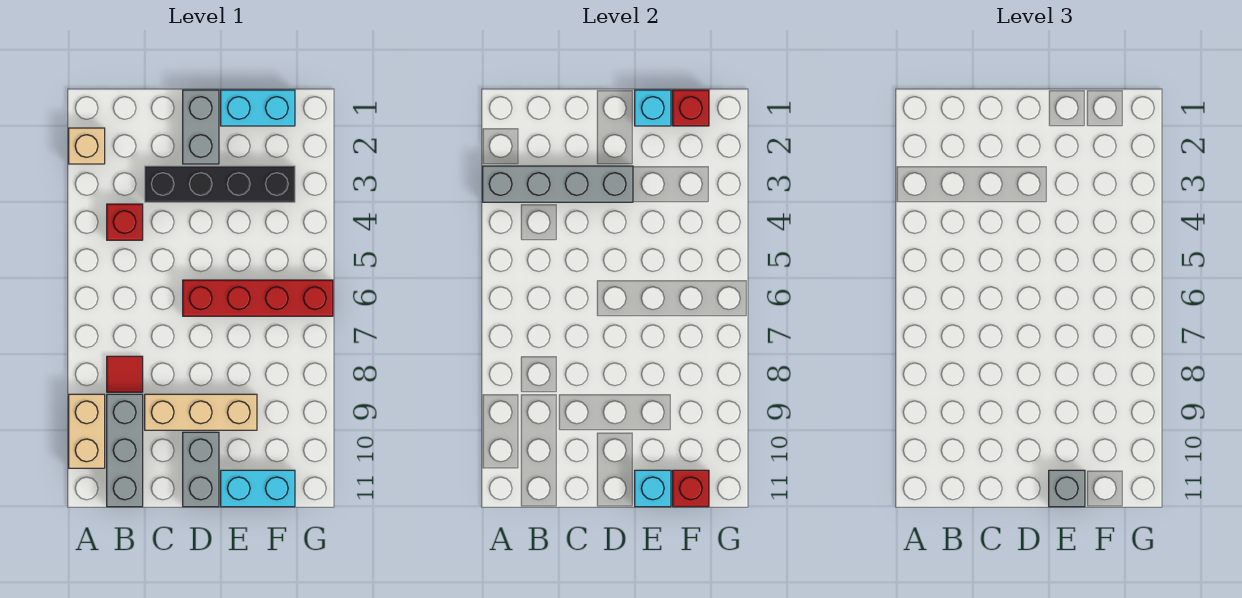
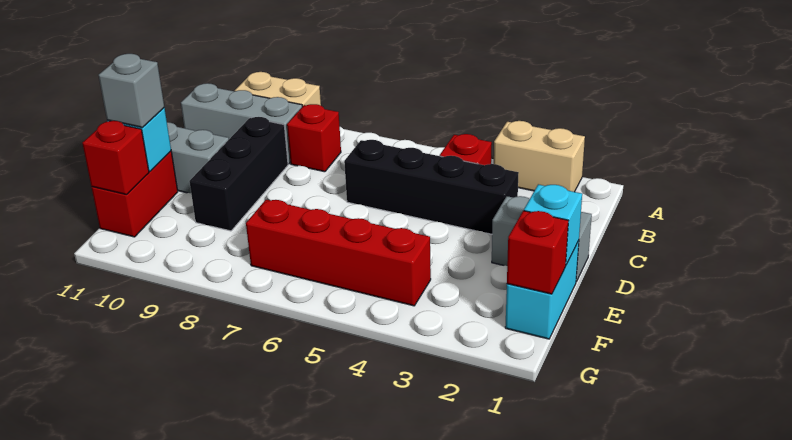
tan 1x1 brick [69,128,105,164] -> tan 1x2 brick [494,121,585,192]
grey 1x4 brick [483,166,633,202] -> none
red 1x1 tile [107,356,143,392] -> red 1x1 brick [287,104,341,172]
black 1x4 brick [145,166,295,202] -> black 1x4 brick turned to [344,140,519,234]
tan 1x3 brick [145,394,257,430] -> black 1x3 brick [189,117,288,231]
red 1x4 brick [183,280,333,316] -> red 1x4 brick turned to [246,200,431,306]
cyan 1x2 brick [221,470,295,507] -> red 1x2 brick [92,151,178,237]

